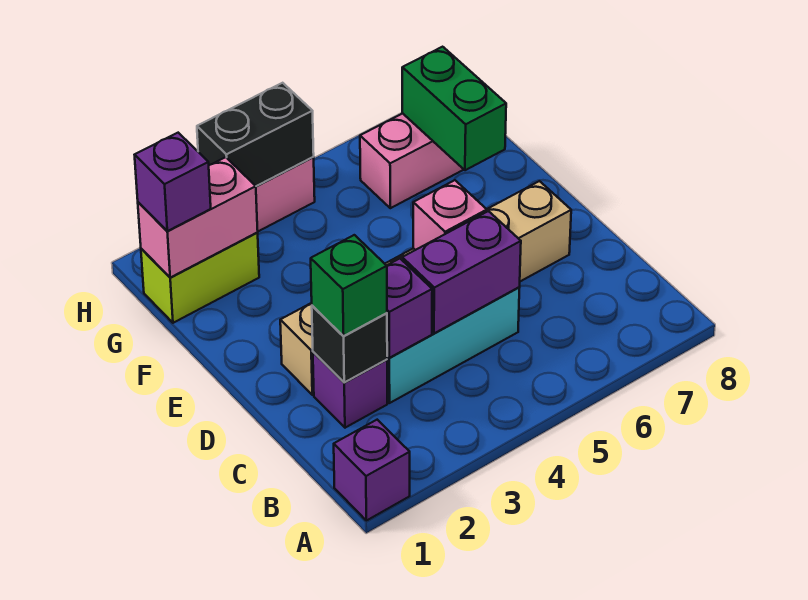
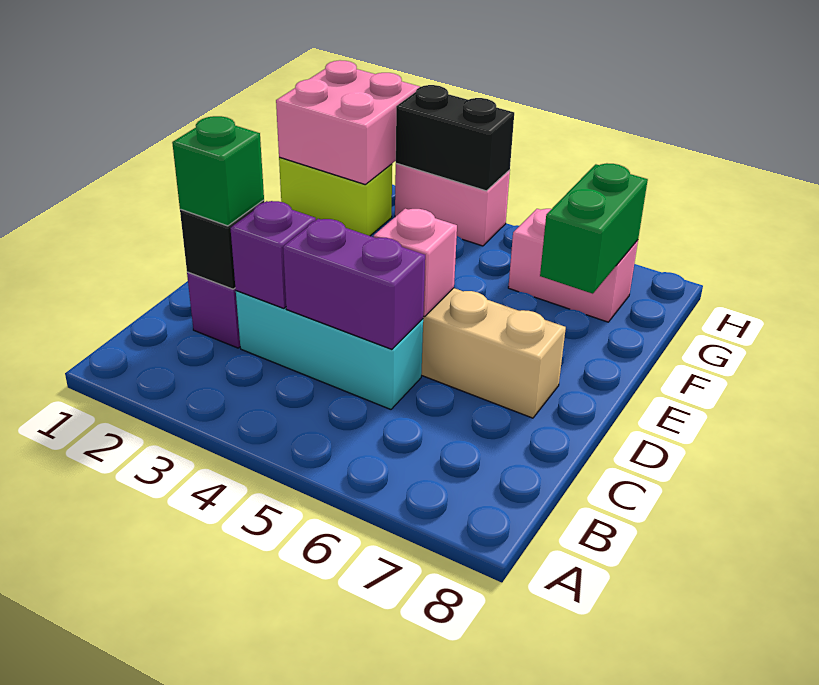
purple 1x1 brick [334,420,410,521] -> none
pink 1x2 brick [138,157,258,277] -> pink 2x2 brick [276,60,420,184]
purple 1x1 brick [135,133,211,231] -> none

